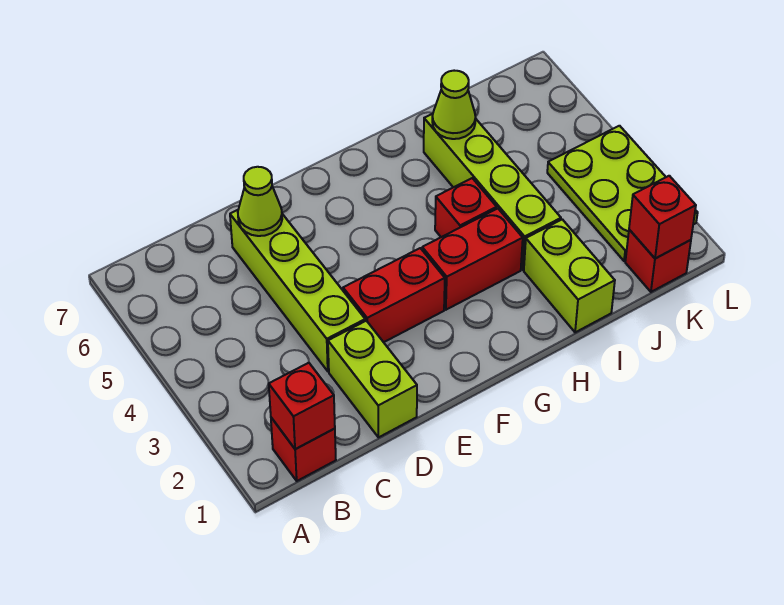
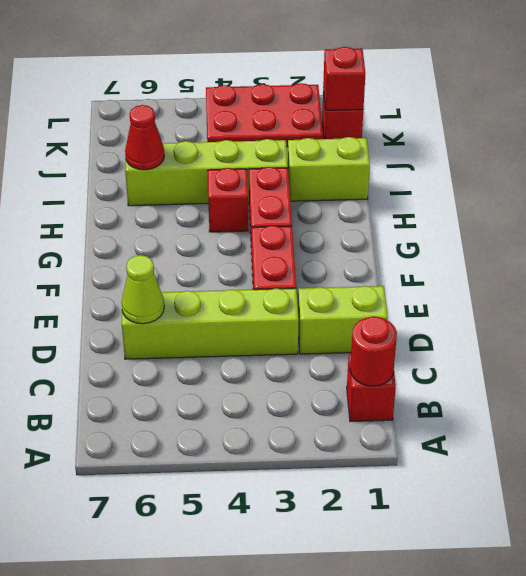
red 1x1 brick [269,363,335,449] -> red 1x1 round brick [350,316,397,386]
lime 1x1 cone [432,71,476,139] -> red 1x1 cone [125,105,164,170]
lime 2x3 plate [547,126,698,261] -> red 2x3 plate [206,83,323,147]

